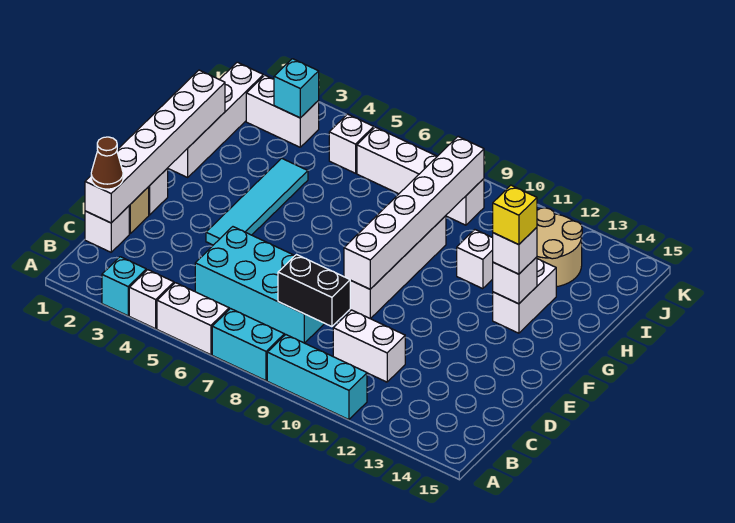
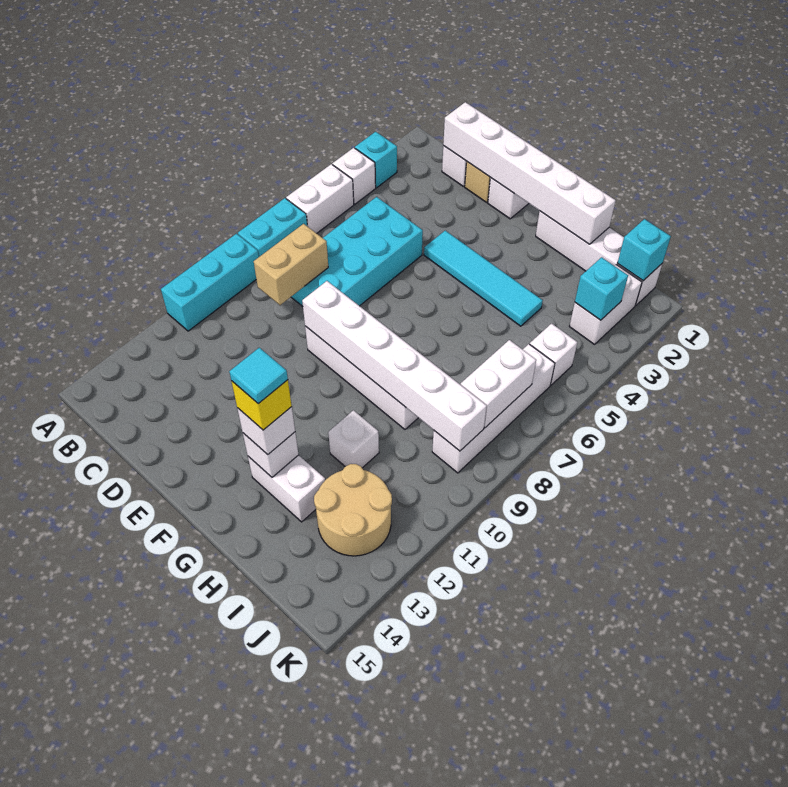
brown 1x1 cone [91,137,123,189] -> none
black 1x2 brick [278,255,350,327] -> tan 1x2 brick [254,224,328,305]
white 1x2 brick [333,310,405,382] -> white 1x2 brick moved to [461,340,536,428]
none -> cyan 1x1 tile [229,348,288,404]
none -> cyan 1x1 brick [618,219,671,281]

